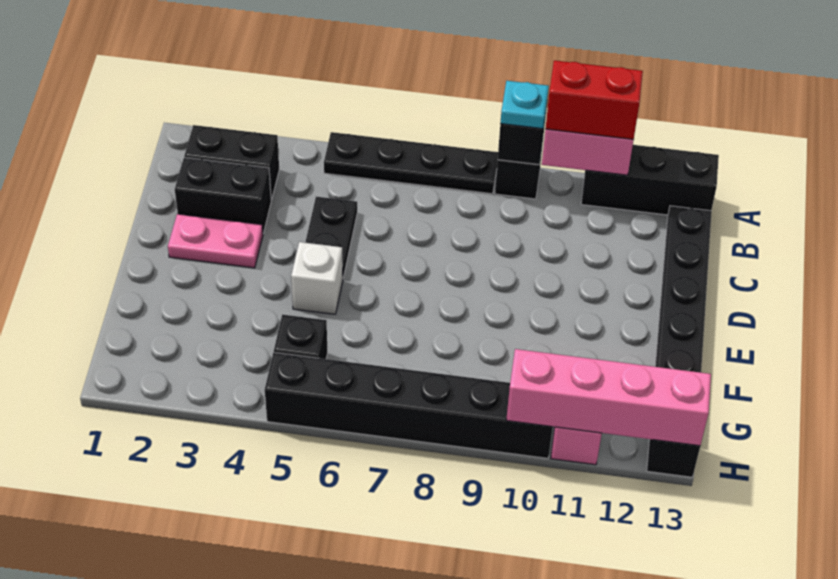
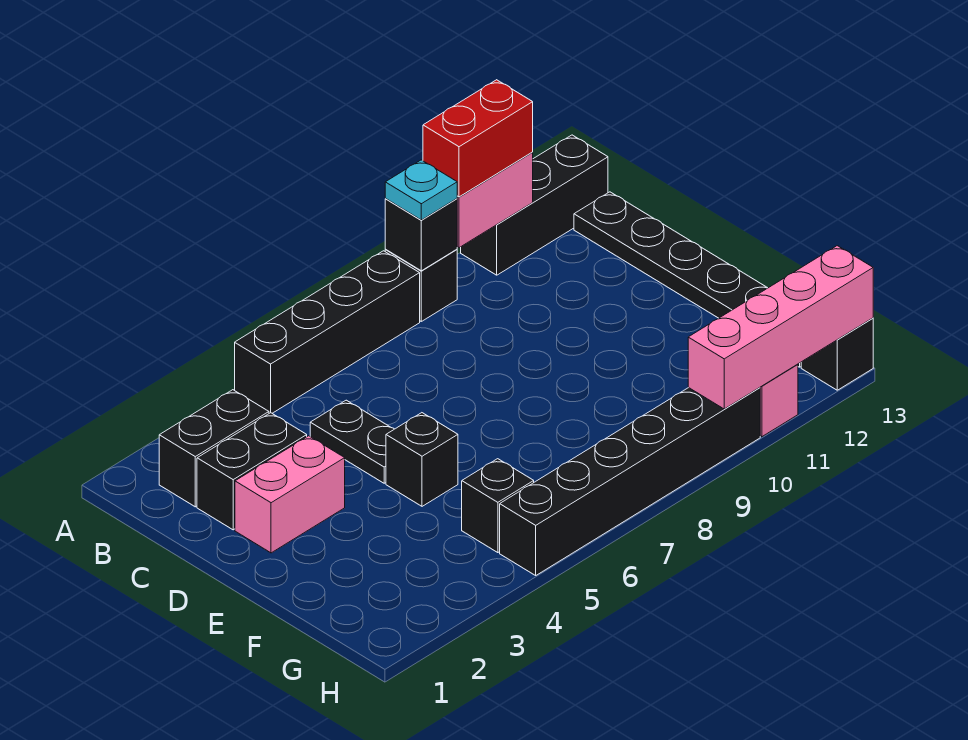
black 1x4 plate [324,132,498,194] -> black 1x4 brick [235,251,420,413]
pink 1x2 plate [168,214,263,268] -> pink 1x2 brick [235,436,345,553]
white 1x1 brick [291,242,343,314] -> black 1x1 brick [386,413,458,506]

